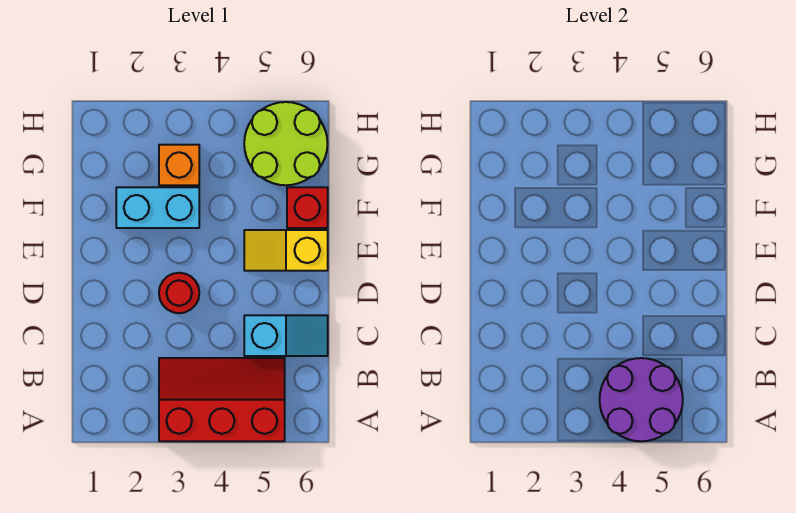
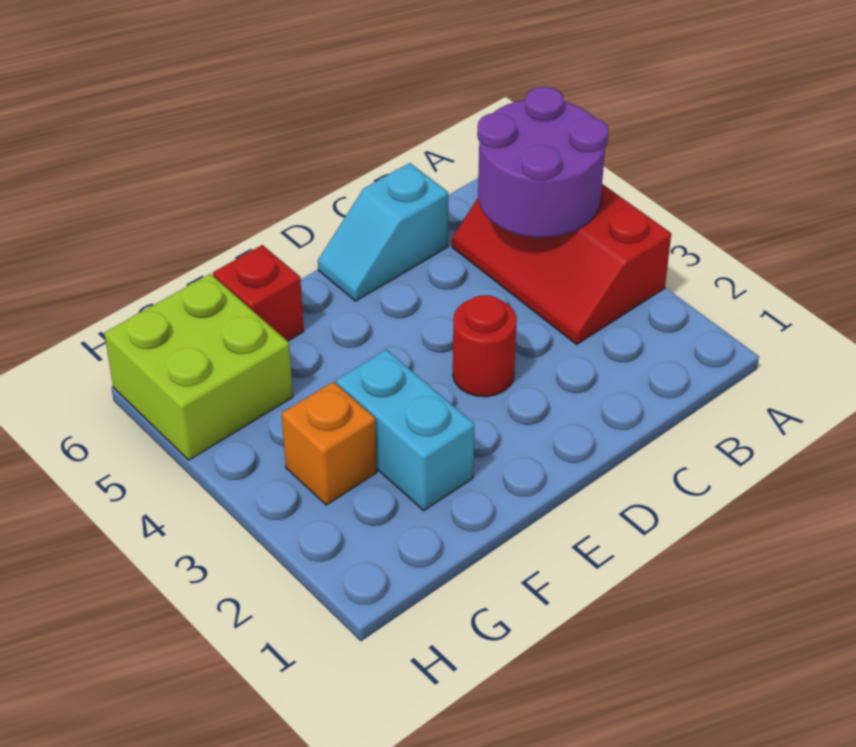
cyan 1x2 slope [244,315,328,356] -> cyan 1x2 slope turned to [318,163,448,301]
yellow 1x2 slope [244,230,328,271] -> none
lime 2x2 round brick [244,102,327,185] -> lime 2x2 brick [104,274,293,460]

